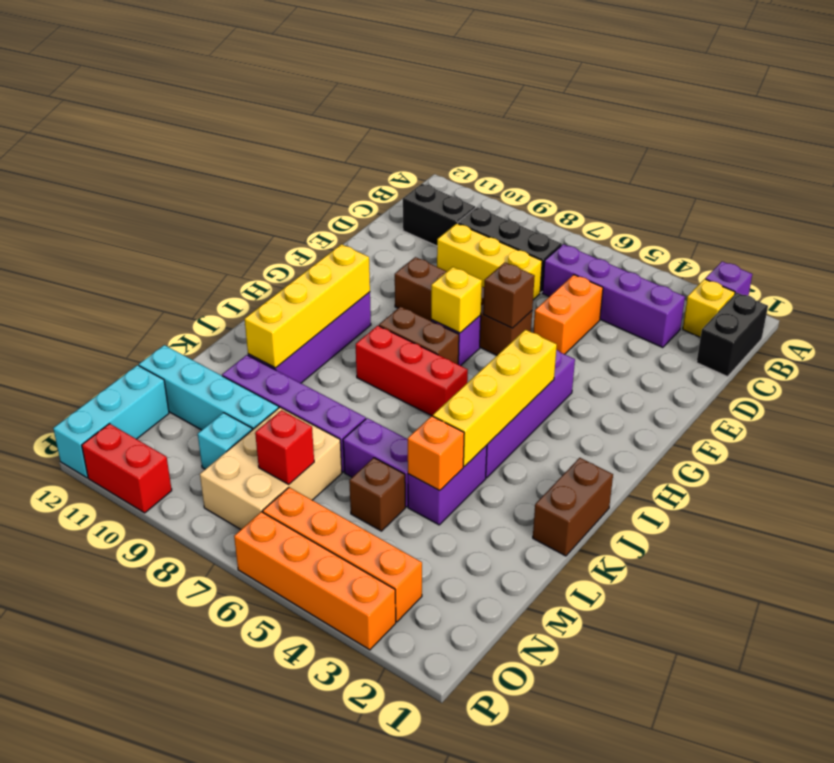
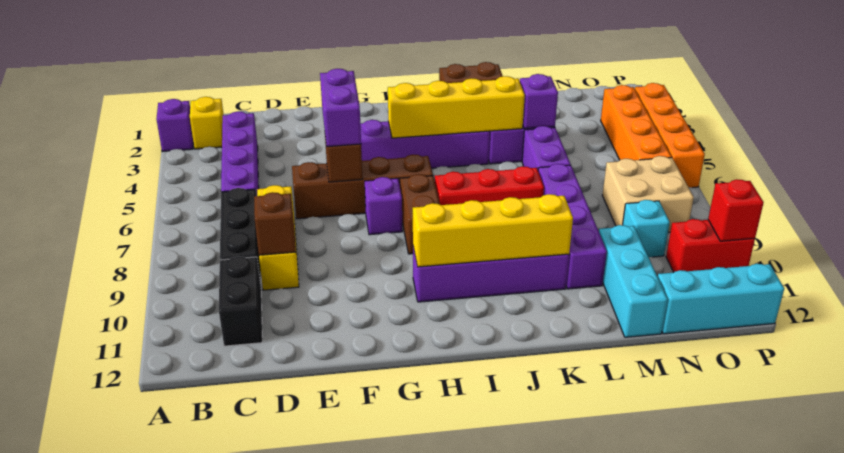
black 1x2 brick [697,293,768,377] -> none
orange 1x2 brick [533,275,603,354] -> none
none -> purple 1x2 brick [320,69,361,147]
brown 1x4 brick [395,257,532,355] -> brown 1x4 brick turned to [292,154,433,219]
yellow 1x1 brick [431,267,482,333] -> none
red 1x3 brick [356,326,468,416] -> red 1x3 brick turned to [435,166,544,205]
orange 1x1 brick [408,416,464,491] -> purple 1x1 brick [520,74,558,129]
brown 1x1 brick [349,458,405,531] -> brown 1x1 brick moved to [254,192,296,255]
tan 2x3 brick [200,407,342,529] -> tan 2x2 brick [602,156,694,232]
cyan 1x4 brick [139,345,279,430] -> cyan 1x3 brick [599,225,668,337]
red 1x1 brick [255,410,314,484] -> red 1x1 brick moved to [708,179,764,241]
red 1x2 brick [82,424,172,513] -> red 1x2 brick turned to [666,219,755,272]

